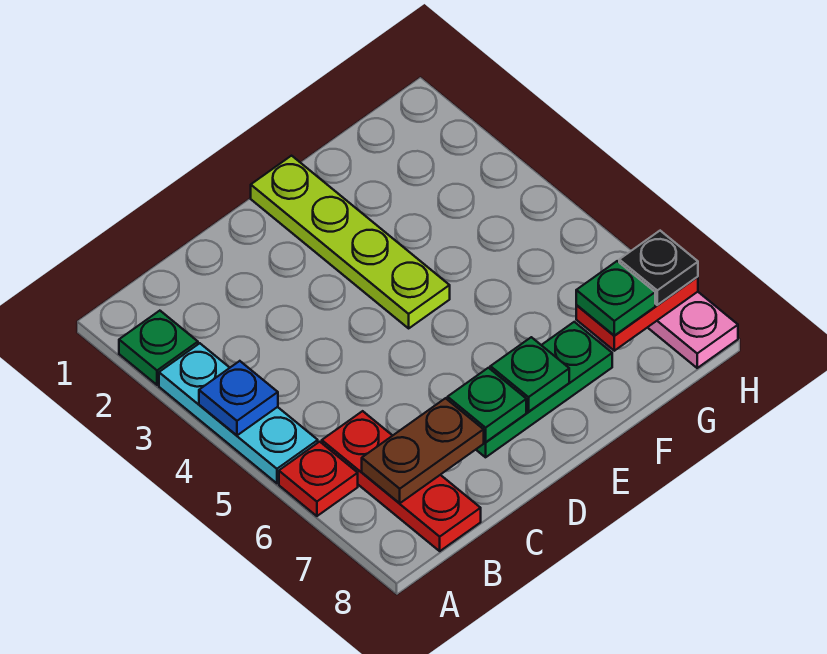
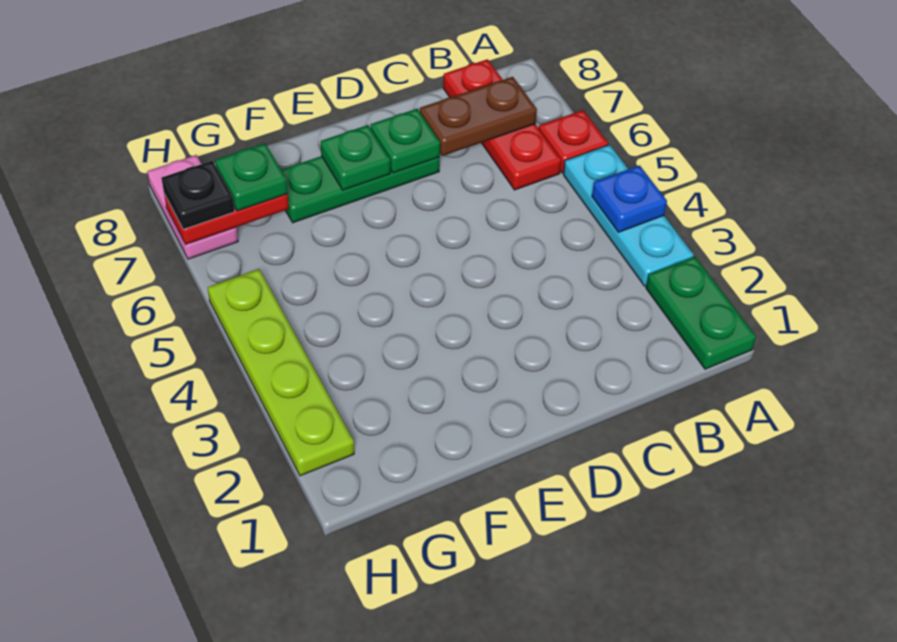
green 1x1 plate [119,311,198,385] -> green 1x2 plate [646,257,756,369]
lime 1x4 plate [251,156,450,328] -> lime 1x4 plate moved to [208,269,354,476]

